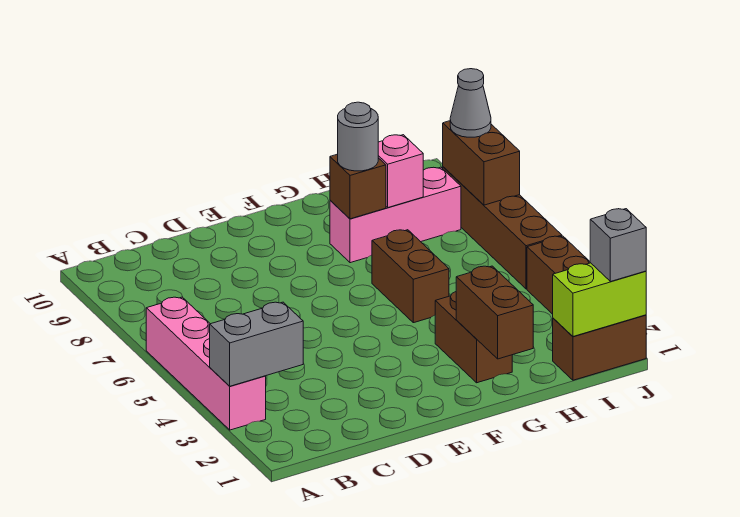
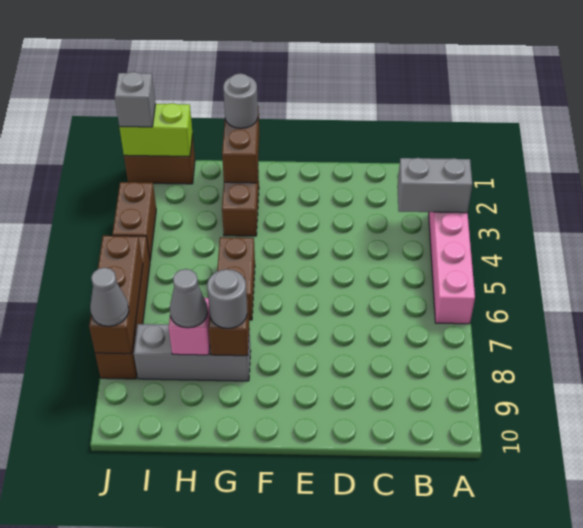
none -> grey 1x1 round brick [223,73,258,128]
pink 1x3 brick [330,167,461,263] -> grey 1x3 brick [134,324,251,381]
none -> grey 1x1 cone [170,269,208,328]
brown 1x2 brick [443,121,520,205] -> brown 1x3 brick [89,236,143,354]

